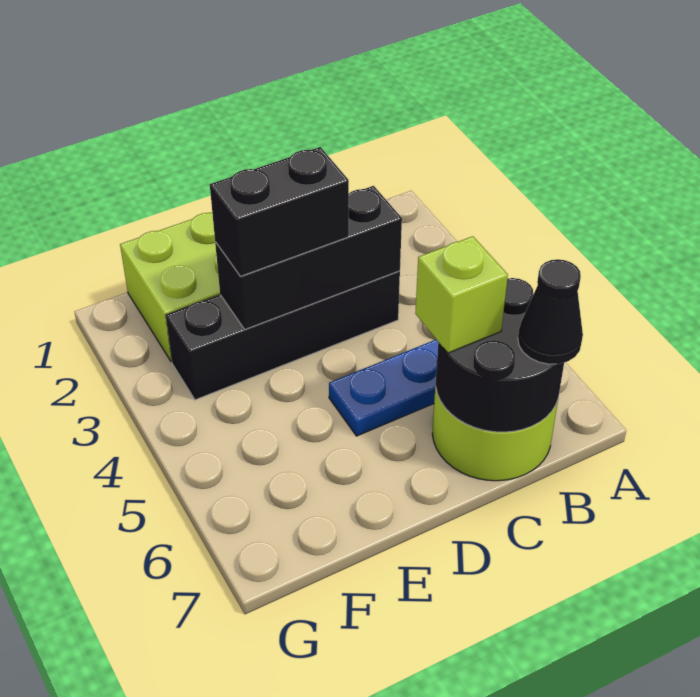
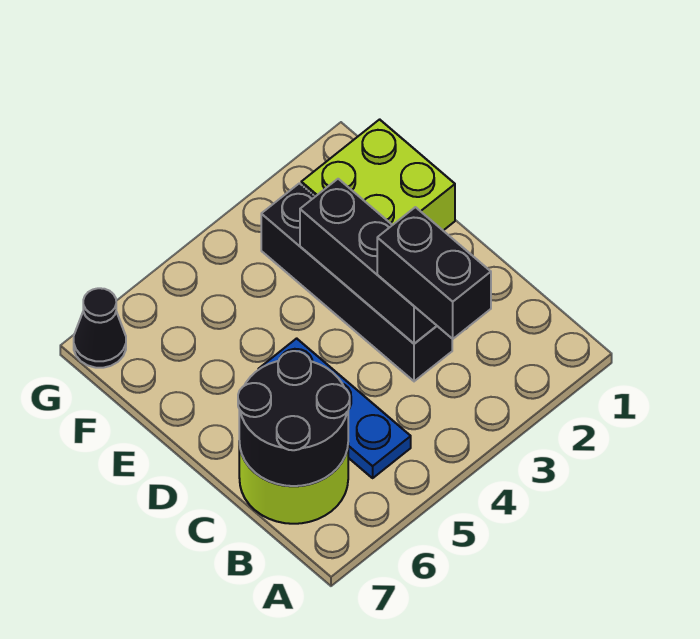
black 1x1 cone [518,259,583,364] -> black 1x1 cone moved to [74,288,126,368]
lime 1x1 brick [415,236,508,353] -> none
black 1x2 brick [210,147,349,276] -> black 1x2 brick moved to [377,207,491,339]

